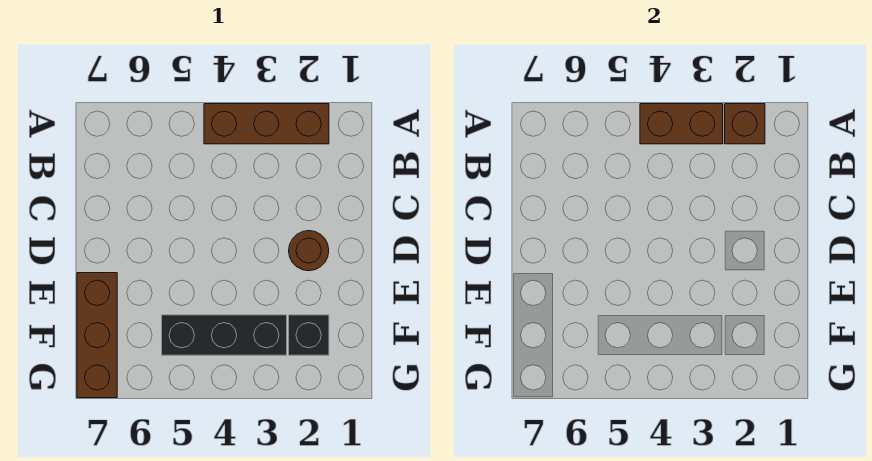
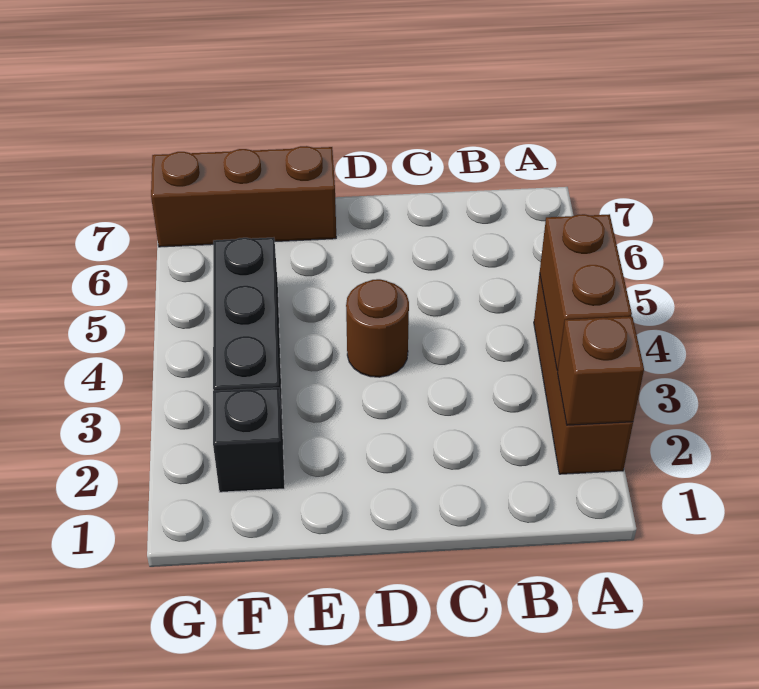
brown 1x1 round brick [289,231,329,271] -> brown 1x1 round brick moved to [346,279,409,377]

